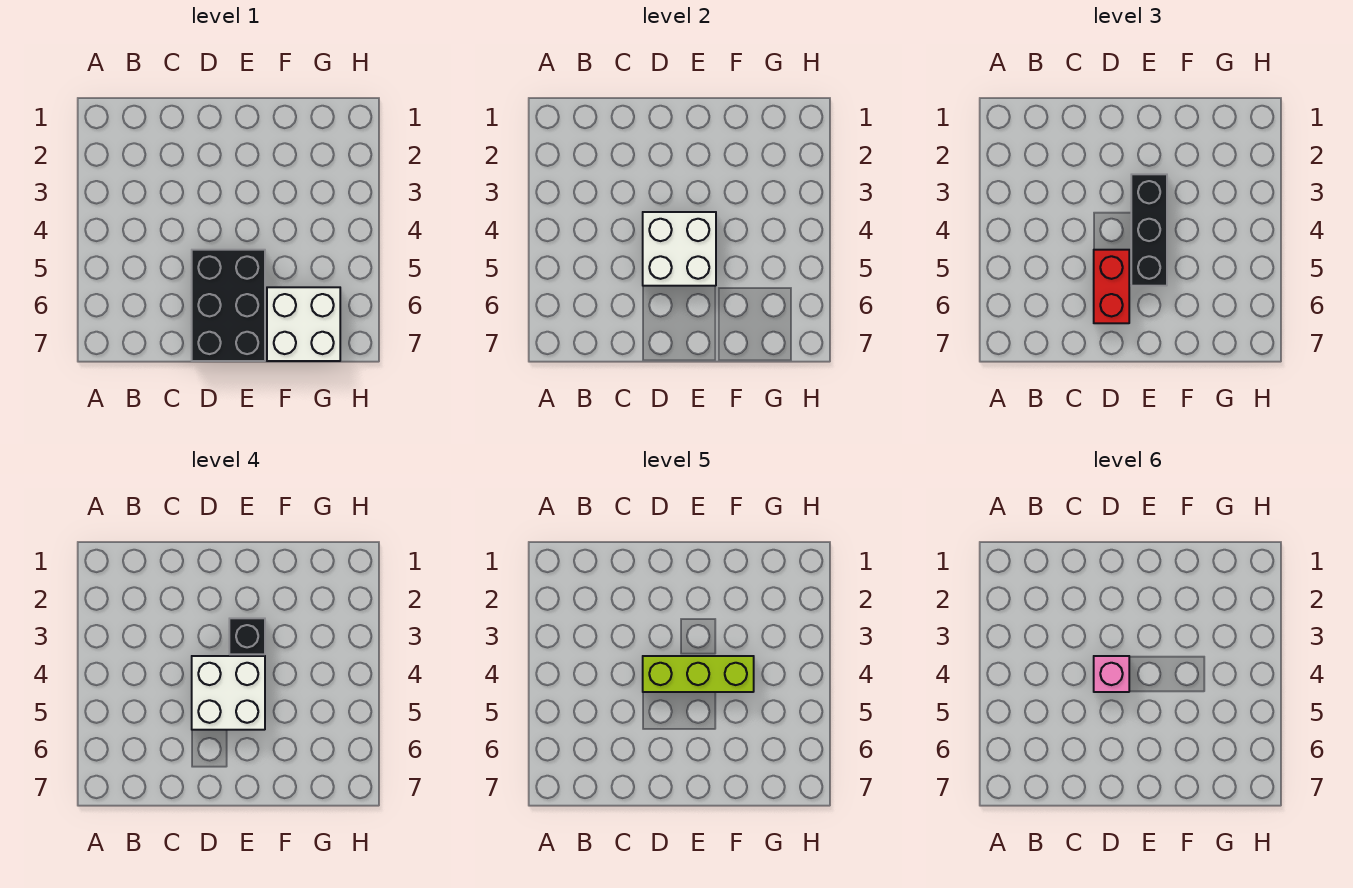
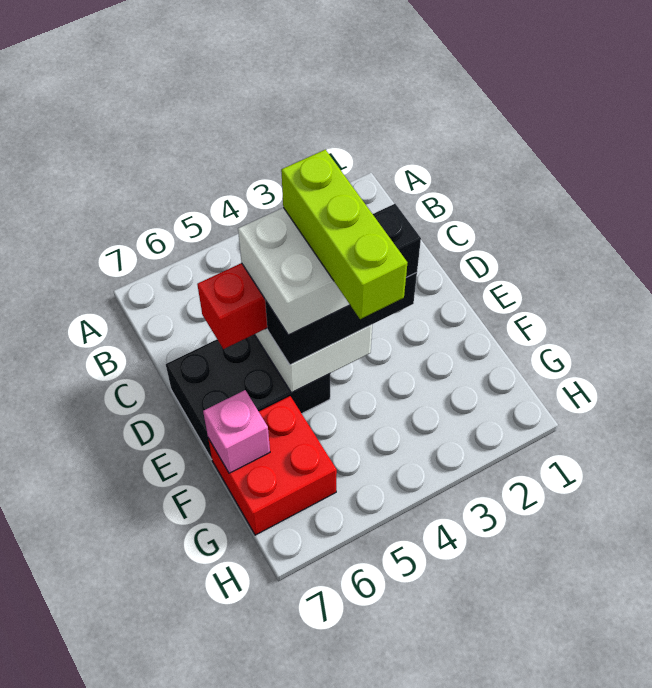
pink 1x1 brick [1094,656,1129,692] -> pink 1x1 brick moved to [203,390,270,473]
white 2x2 brick [267,287,340,361] -> red 2x2 brick [208,396,337,535]

